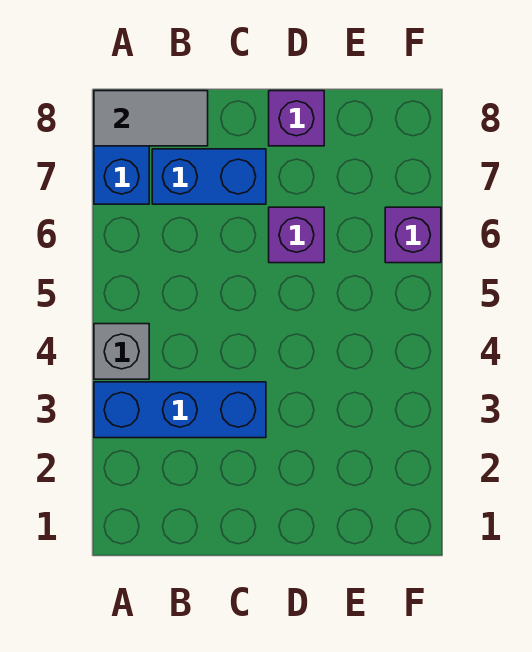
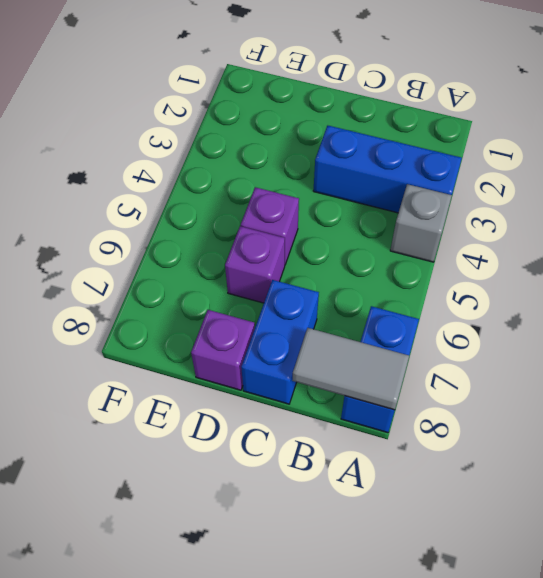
blue 1x2 brick [152,149,266,204] -> blue 1x2 brick turned to [241,280,319,404]
purple 1x1 brick [385,207,441,263] -> purple 1x1 brick moved to [241,187,299,264]

